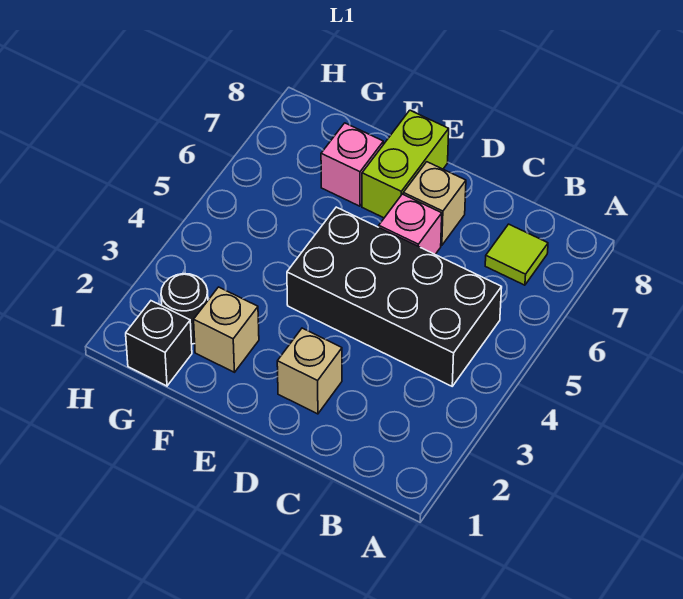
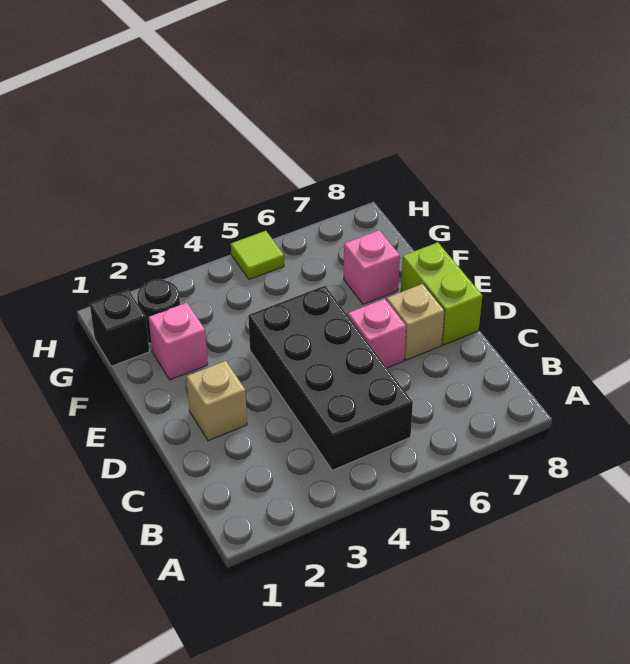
lime 1x1 tile [485,224,548,285] -> lime 1x1 tile moved to [231,231,284,279]
lime 1x2 brick [362,110,449,218] -> lime 1x2 brick turned to [401,242,482,345]
tan 1x1 brick [194,287,259,372] -> pink 1x1 brick [149,303,208,380]

